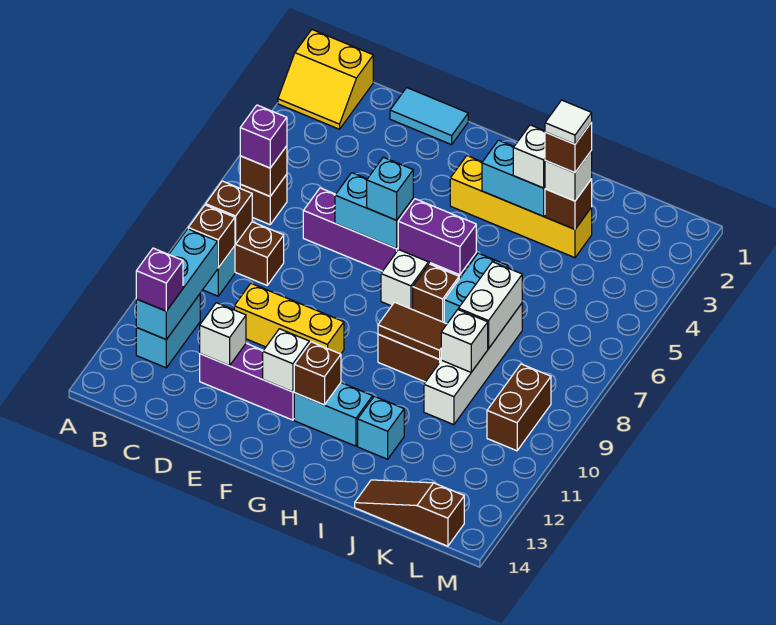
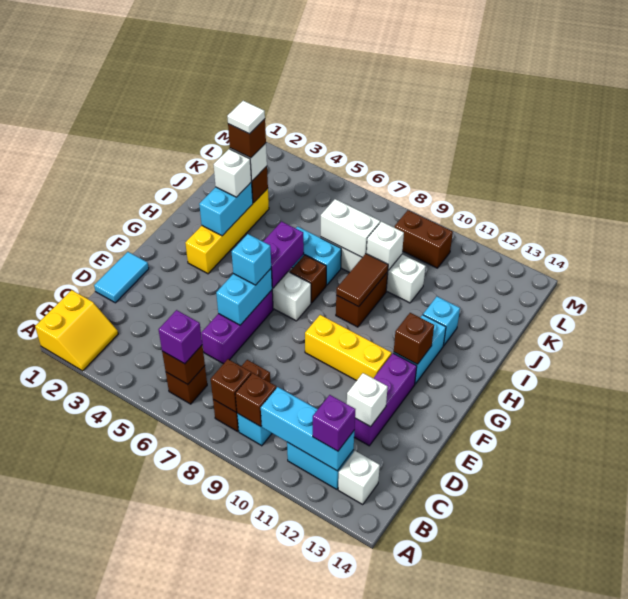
yellow 1x3 brick [234,284,344,354] -> yellow 1x3 brick turned to [305,315,392,381]
white 1x1 brick [263,329,309,392] -> white 1x1 brick moved to [338,451,380,504]
brown 1x3 slope [355,480,464,546] -> none

